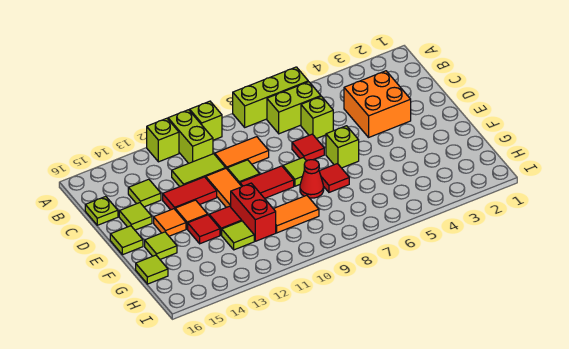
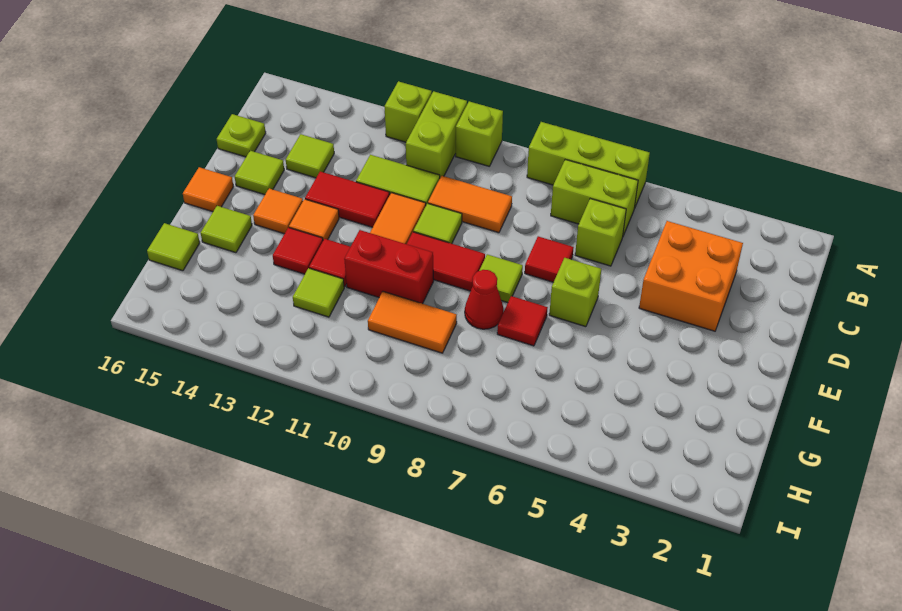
lime 1x1 tile [110,226,143,255] -> orange 1x1 tile [183,167,234,212]
red 1x2 brick [231,183,276,241] -> red 1x2 brick turned to [344,230,434,304]

